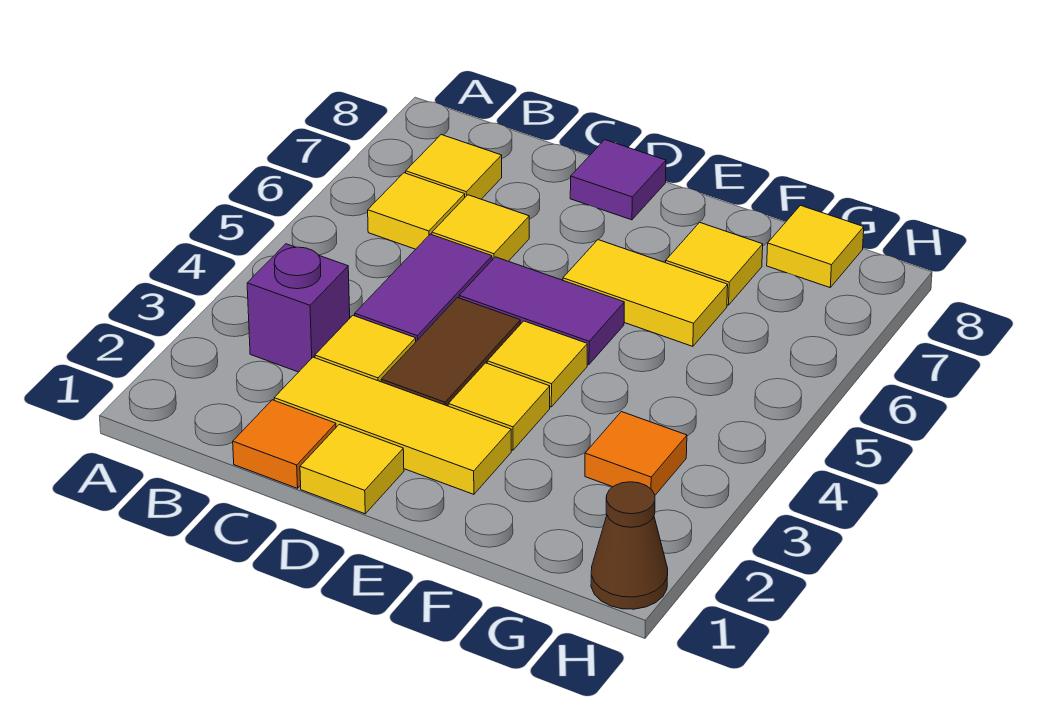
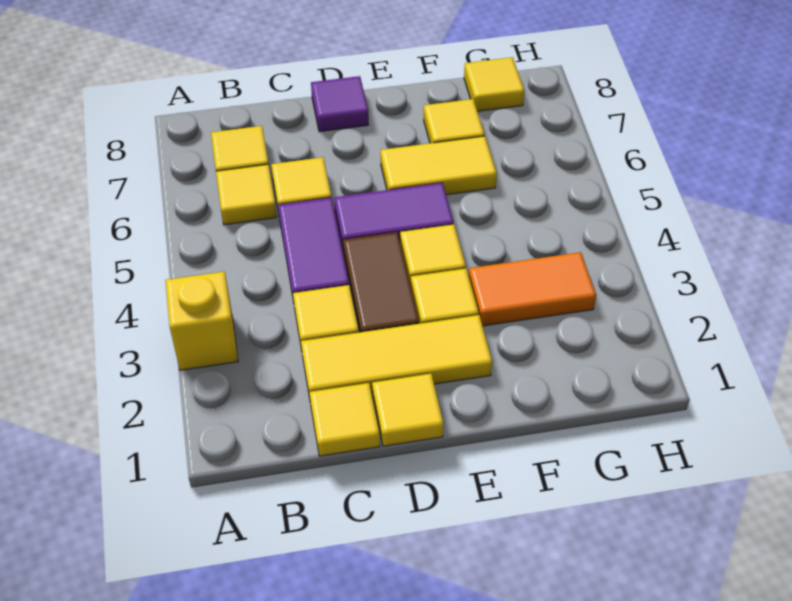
none -> yellow 1x1 brick [165,272,238,370]
purple 1x1 brick [247,244,350,372] -> none
orange 1x1 tile [233,400,336,488] -> yellow 1x1 tile [309,383,380,456]
orange 1x1 tile [585,412,687,495] -> orange 1x2 tile [469,252,596,326]
brown 1x1 cone [591,482,668,609] -> none

